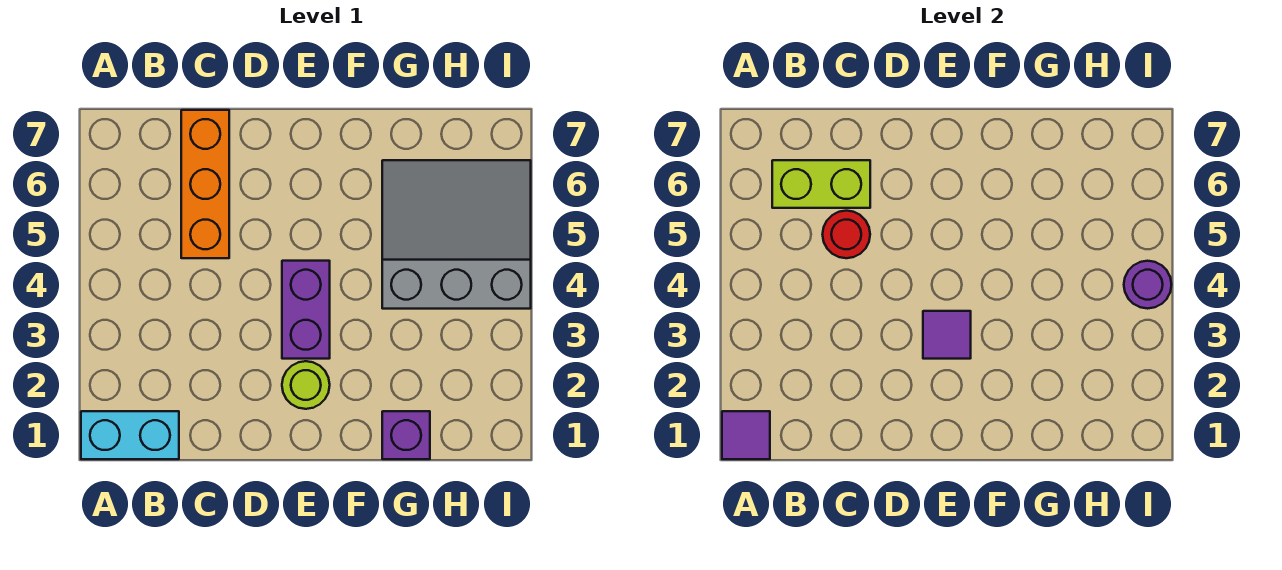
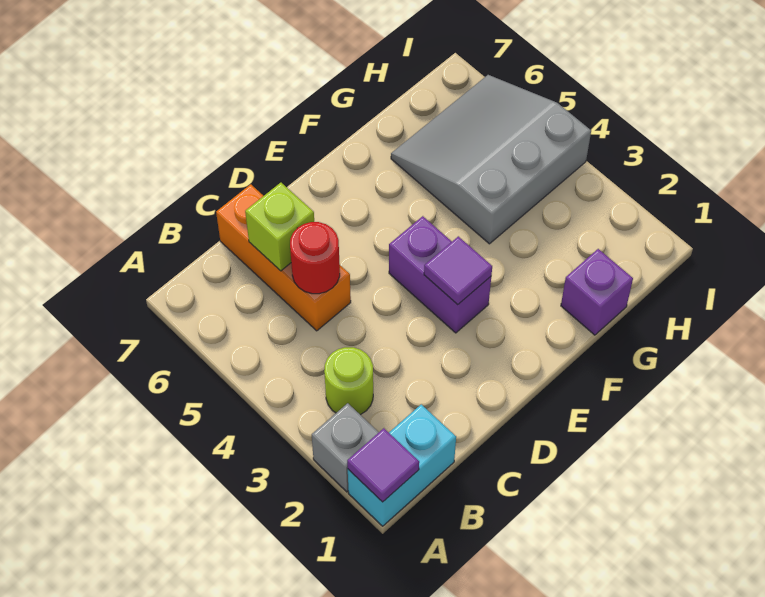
none -> grey 1x1 brick [312,403,379,492]
lime 1x2 brick [772,160,870,208] -> lime 1x1 brick [245,183,314,271]
lime 1x1 round brick [282,361,330,409] -> lime 1x1 round brick moved to [324,347,373,415]
purple 1x1 round brick [1124,261,1172,309] -> none

